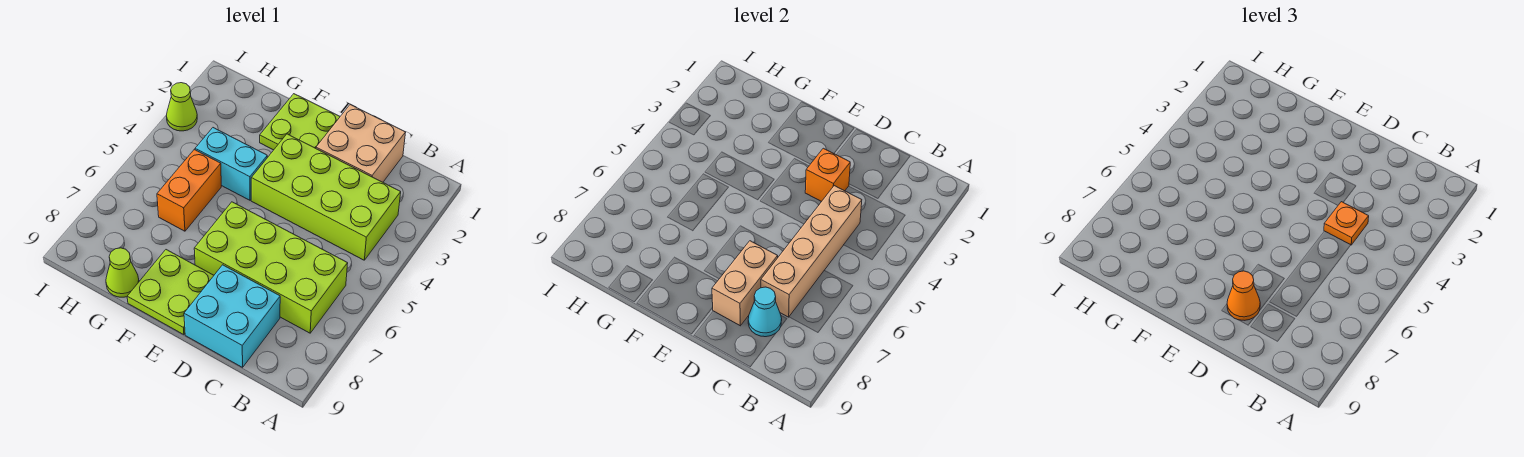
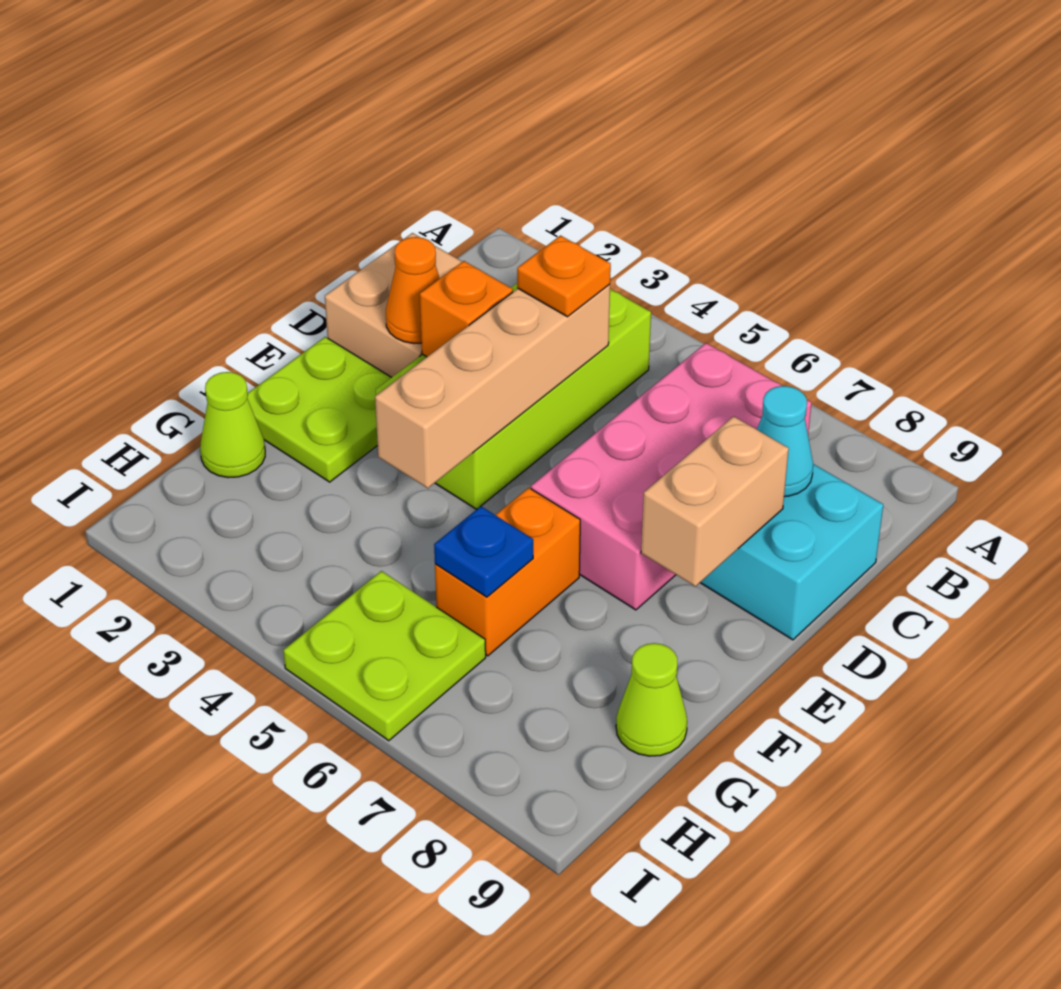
lime 2x4 brick [194,202,348,333] -> pink 2x4 brick [531,343,811,610]
tan 1x4 brick [761,186,862,317] -> tan 1x4 brick turned to [375,284,610,488]
tan 1x2 brick [712,241,778,326] -> tan 1x2 brick turned to [641,416,789,586]
orange 1x1 cone [1227,271,1260,320] -> orange 1x1 cone moved to [386,237,440,343]
lime 2x2 plate [127,250,214,335] -> lime 2x2 plate moved to [283,571,486,741]
cyan 1x2 brick [195,128,267,200] -> none
orange 1x2 brick [157,150,221,231] -> orange 1x2 brick turned to [435,488,580,656]
none -> blue 1x1 plate [434,506,533,597]
lime 1x1 cone [166,83,197,131] -> lime 1x1 cone moved to [200,372,265,478]

